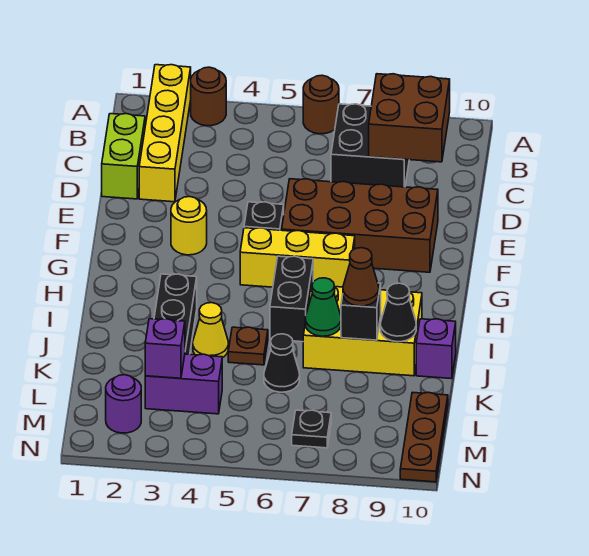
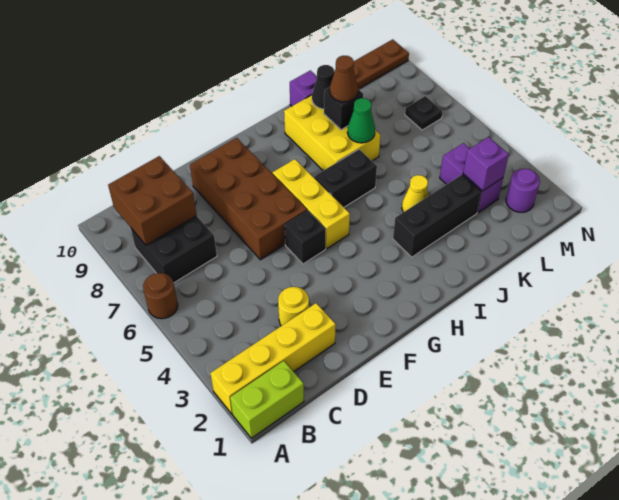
brown 1x1 round brick [191,67,226,126] -> none
lime 1x2 brick [102,114,145,199] -> lime 1x2 brick moved to [230,361,304,438]
yellow 1x1 round brick [171,197,207,255] -> yellow 1x1 round brick moved to [278,287,309,326]
brown 1x1 plate [228,327,268,365] -> none
black 1x1 cone [264,334,300,392] -> none

